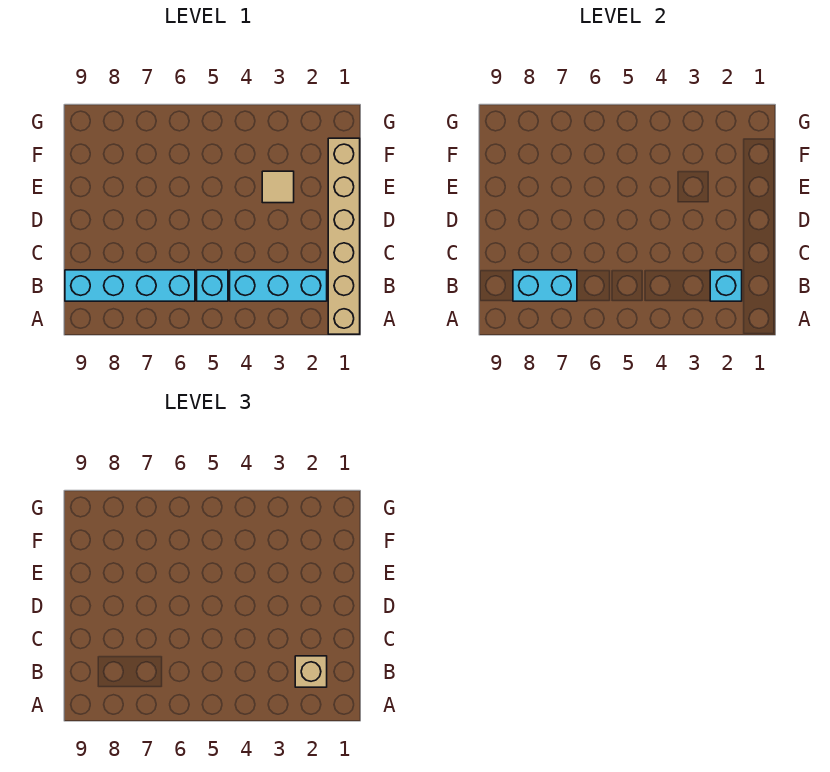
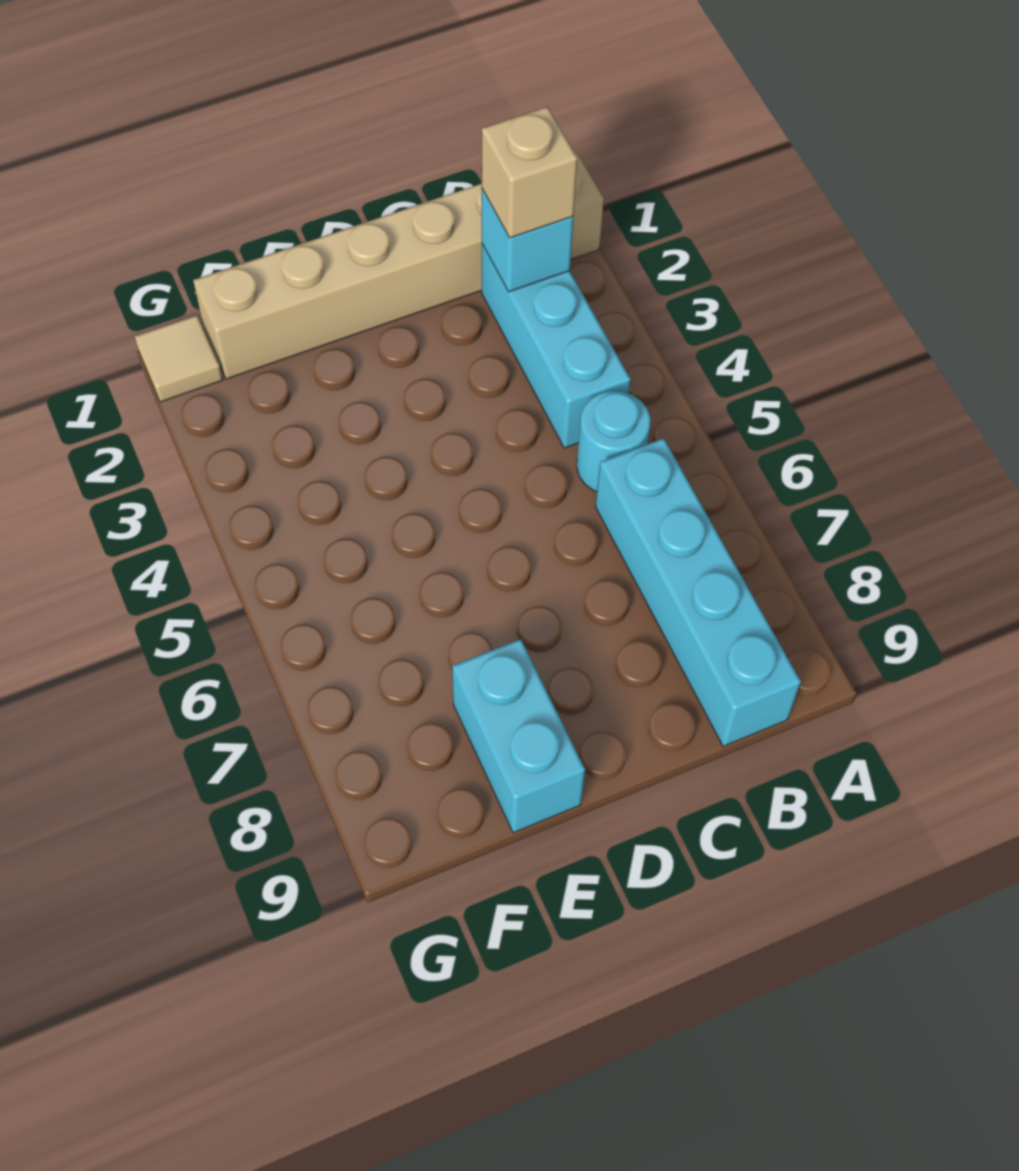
cyan 1x1 brick [197,270,228,301] -> cyan 1x1 round brick [577,391,650,492]
cyan 1x2 brick [513,270,577,301] -> cyan 1x2 brick moved to [452,639,585,833]
tan 1x1 tile [262,171,294,203] -> tan 1x1 tile moved to [135,315,223,402]

